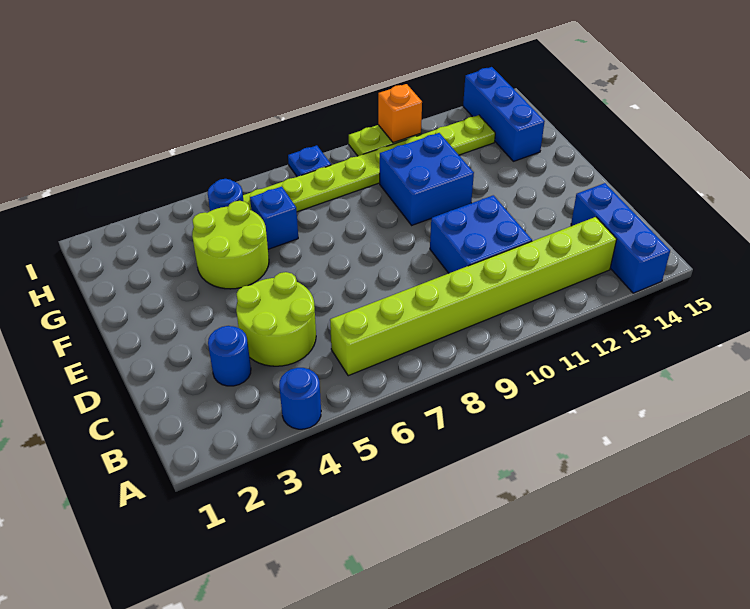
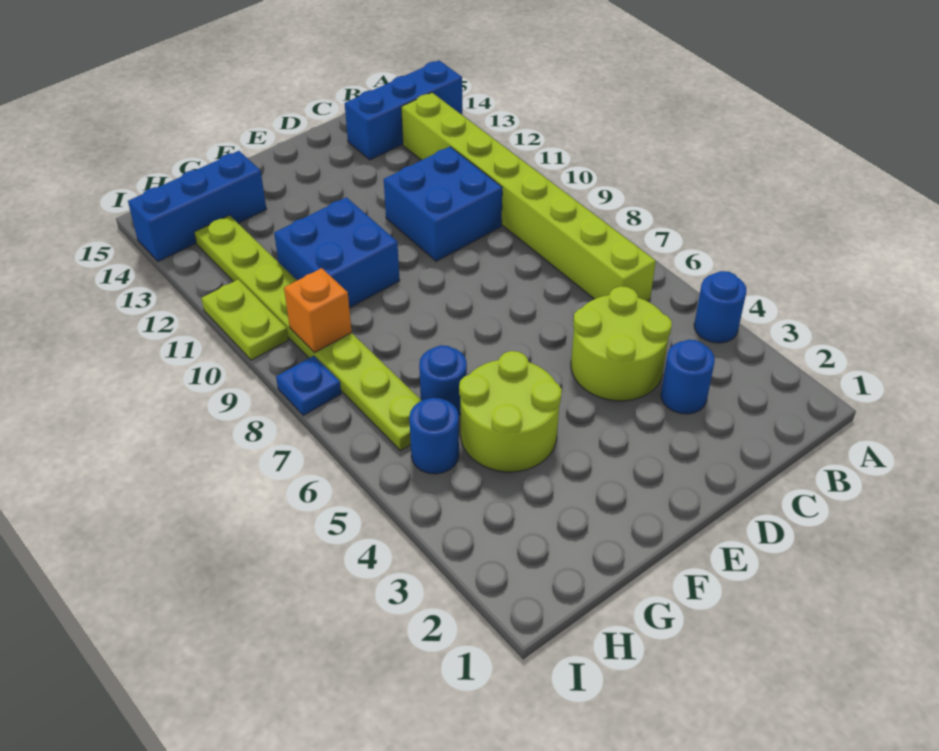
blue 1x1 brick [250,187,298,249] -> blue 1x1 round brick [419,345,467,415]
orange 1x1 brick [378,84,422,143] -> orange 1x1 brick moved to [284,268,352,353]

